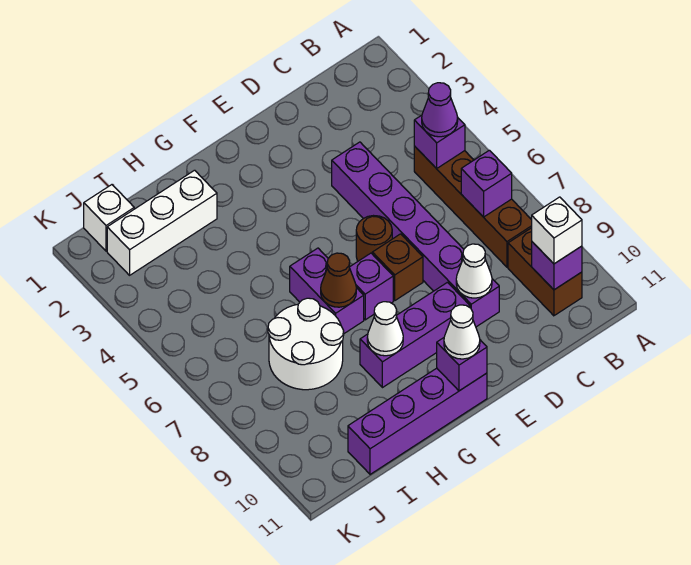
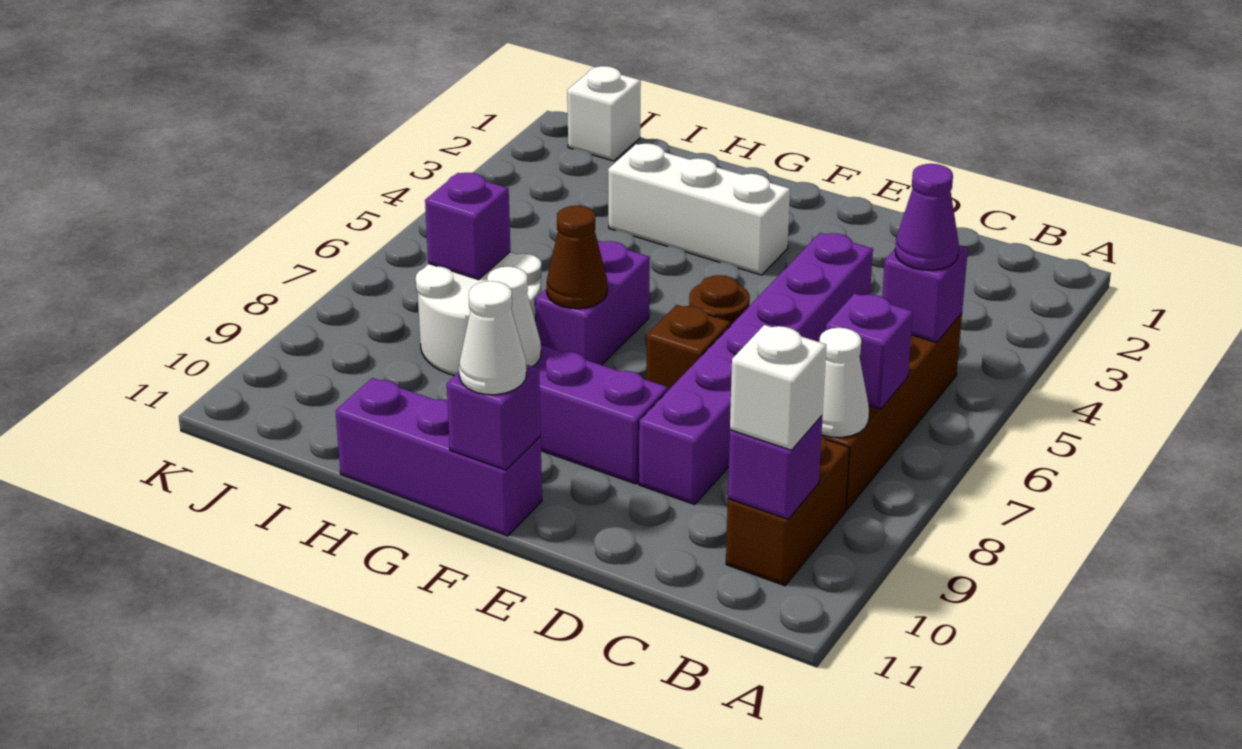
white 1x1 cone [456,244,492,298] -> white 1x1 cone moved to [819,328,869,437]
purple 1x1 brick [349,253,393,320] -> purple 1x1 brick moved to [425,173,510,280]
purple 1x4 brick [348,368,487,474] -> purple 1x3 brick [336,378,542,536]
white 1x3 brick [107,170,217,275] -> white 1x3 brick moved to [608,143,790,275]

